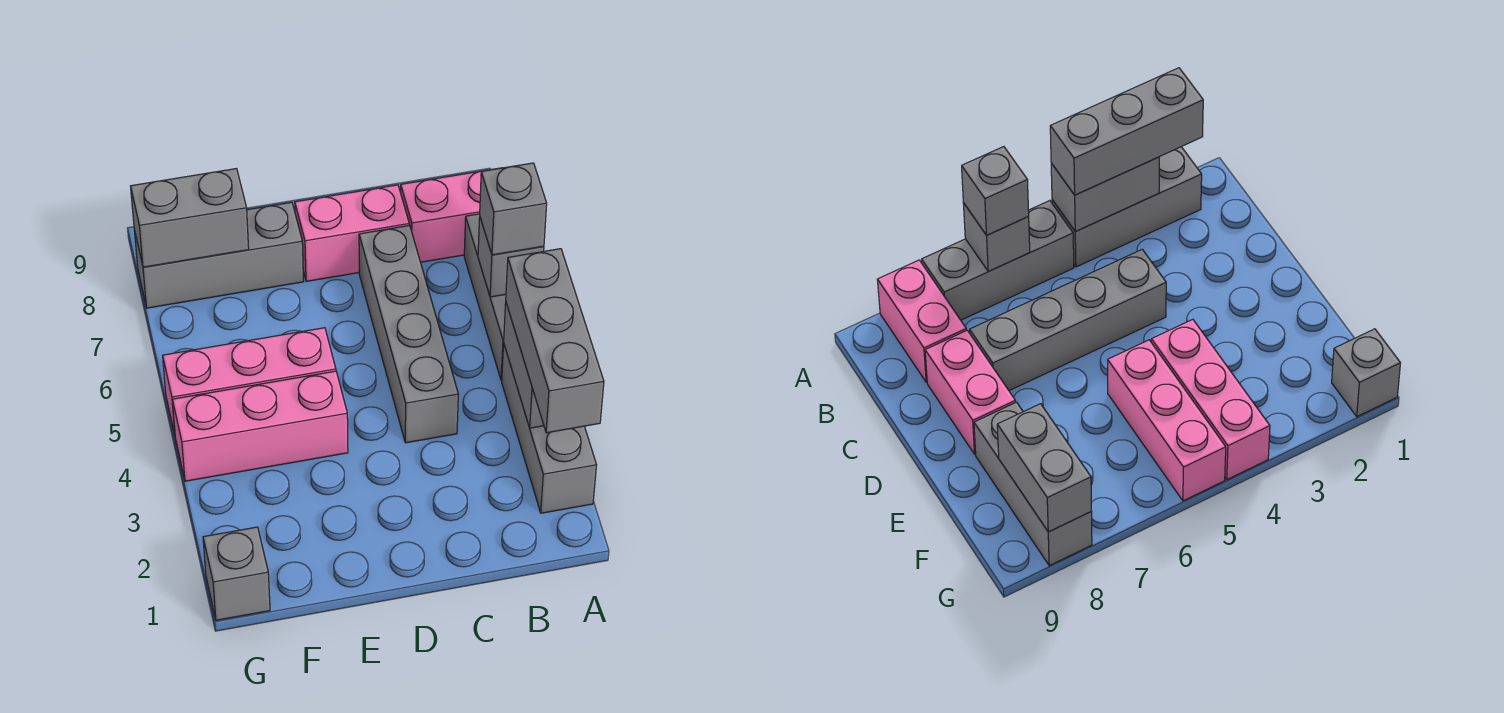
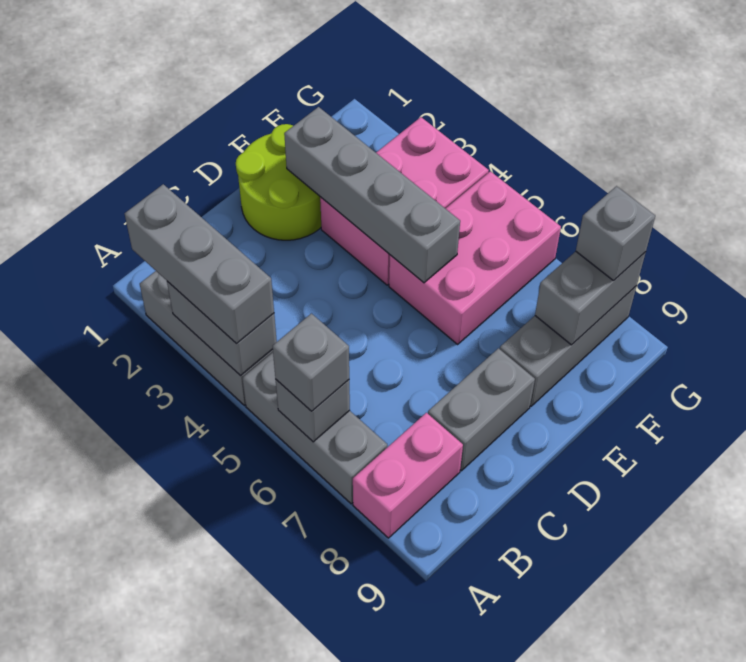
grey 1x4 brick [359,225,458,443] -> grey 1x4 brick moved to [284,107,460,283]
pink 1x2 brick [295,185,409,281] -> grey 1x2 brick [428,348,535,471]
none -> lime 2x2 round brick [236,124,321,240]
pink 1x3 brick [172,371,348,481] -> pink 2x3 brick [320,117,489,285]
pink 1x3 brick [163,328,336,434] -> pink 2x3 brick [389,171,561,344]
grey 1x1 brick [203,527,270,620] -> grey 1x1 brick moved to [576,186,655,281]

